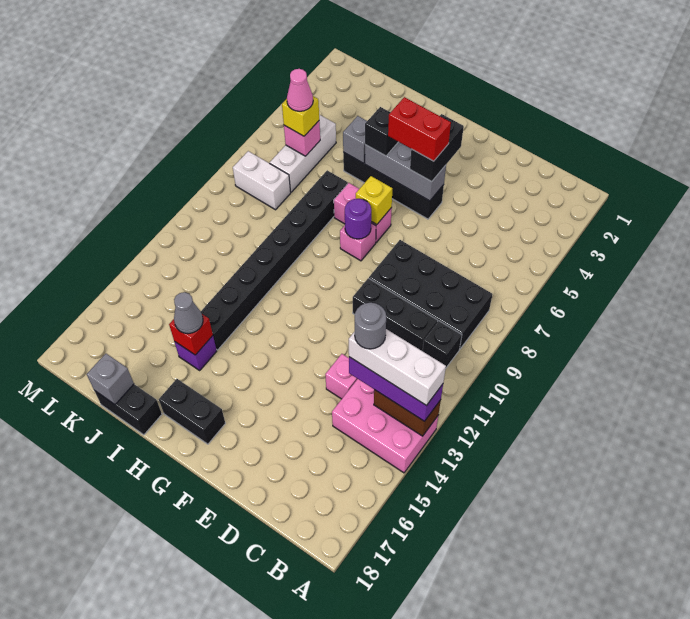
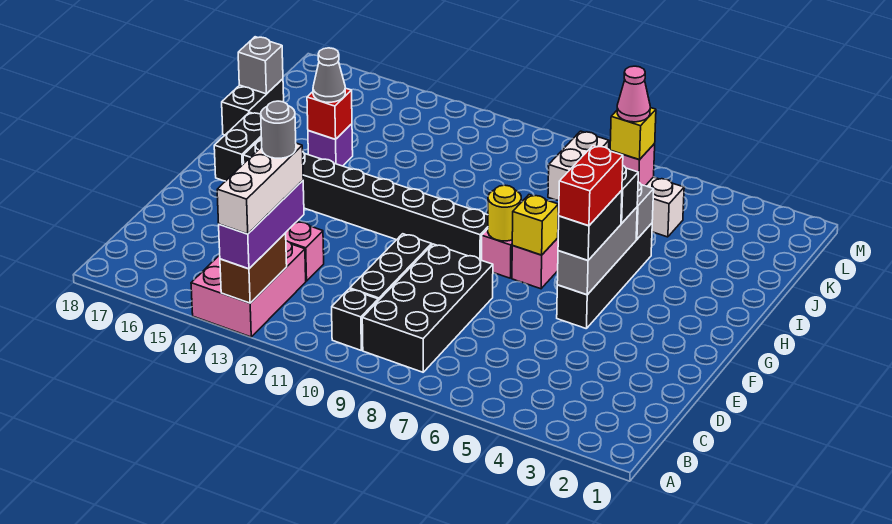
black 1x2 brick [410,114,464,182] -> black 1x2 brick turned to [558,190,622,260]
purple 1x1 round brick [345,199,371,239] -> yellow 1x1 round brick [488,185,521,241]
black 1x8 brick [201,170,348,350] -> black 1x8 brick moved to [243,139,488,260]

